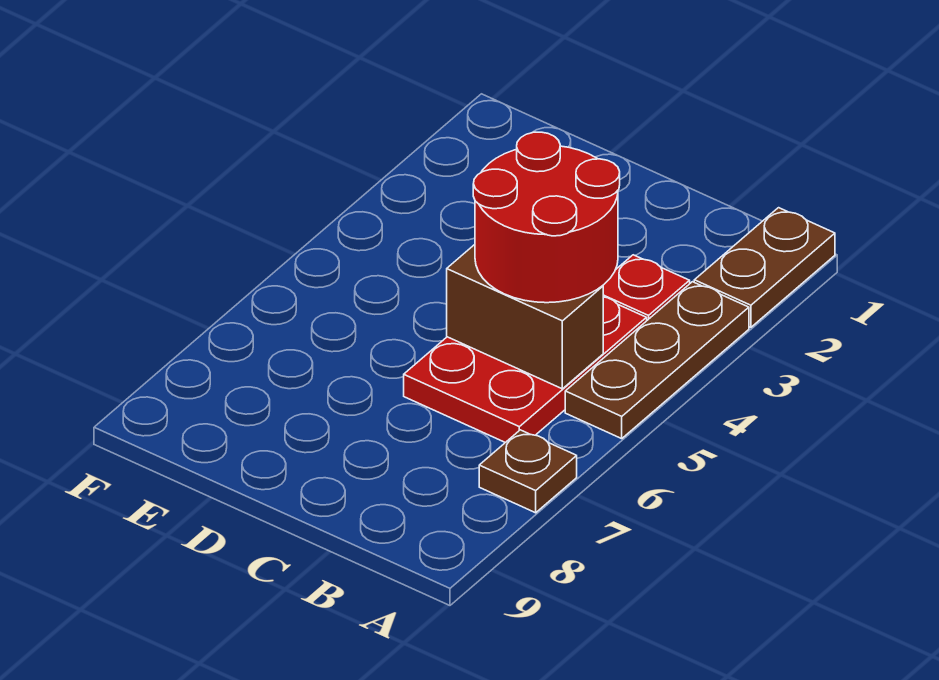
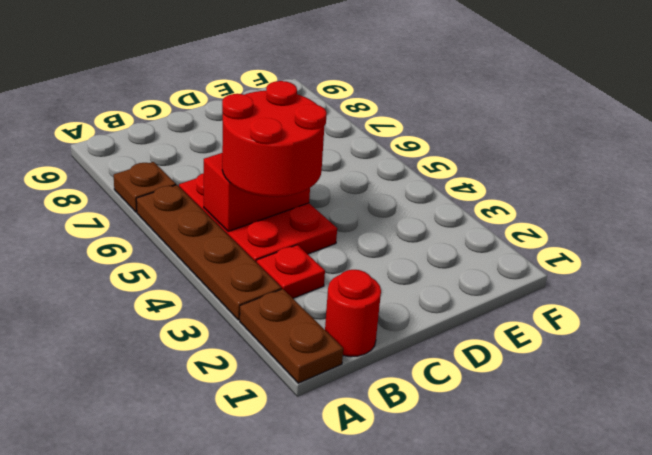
brown 1x3 plate [565,282,749,439] -> brown 1x4 plate [136,185,282,320]
none -> red 1x1 round brick [325,270,381,357]
brown 1x2 brick [447,245,603,389] -> red 1x2 brick [204,153,310,231]

